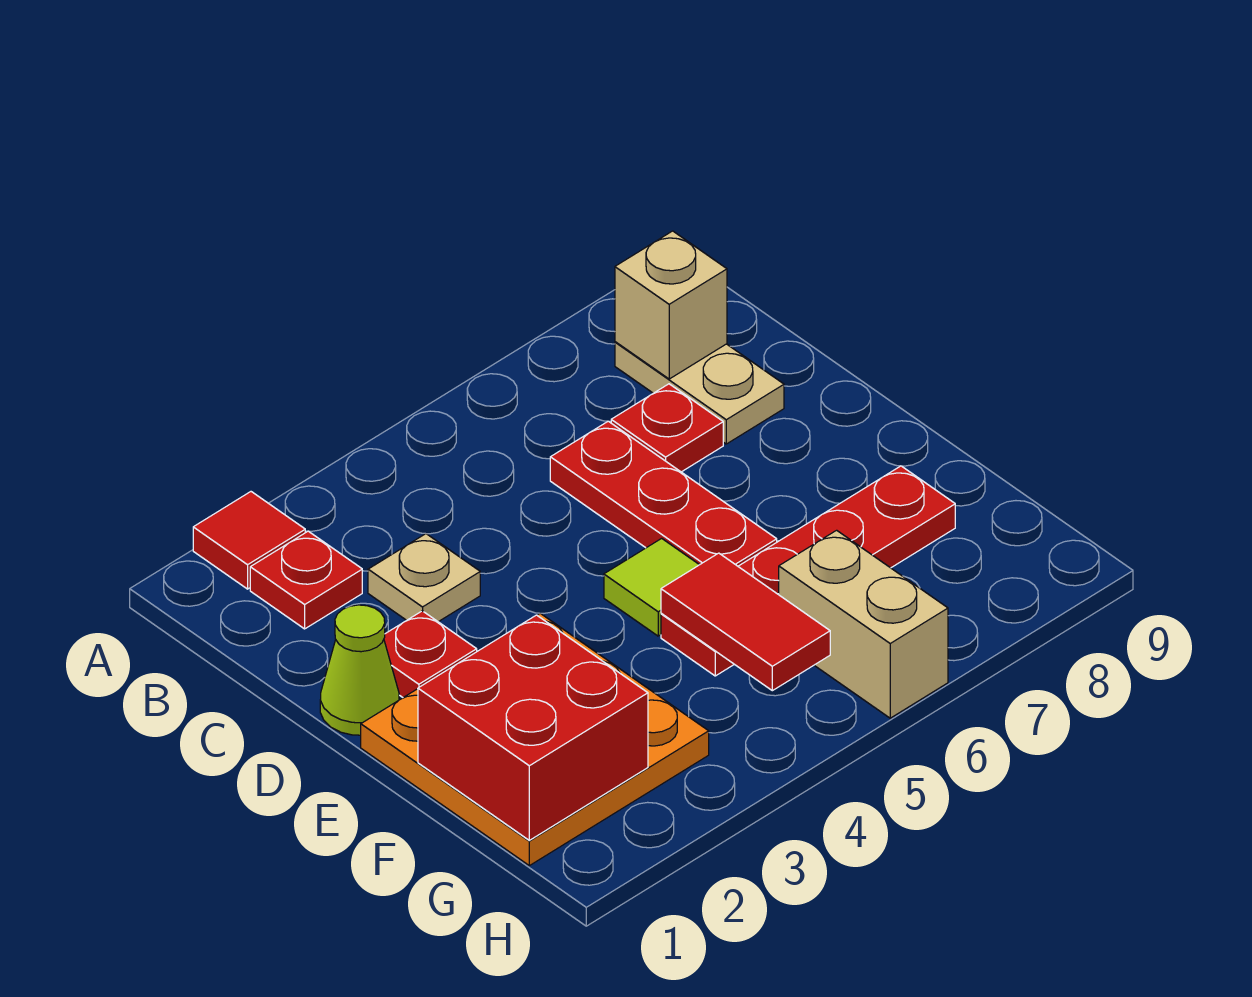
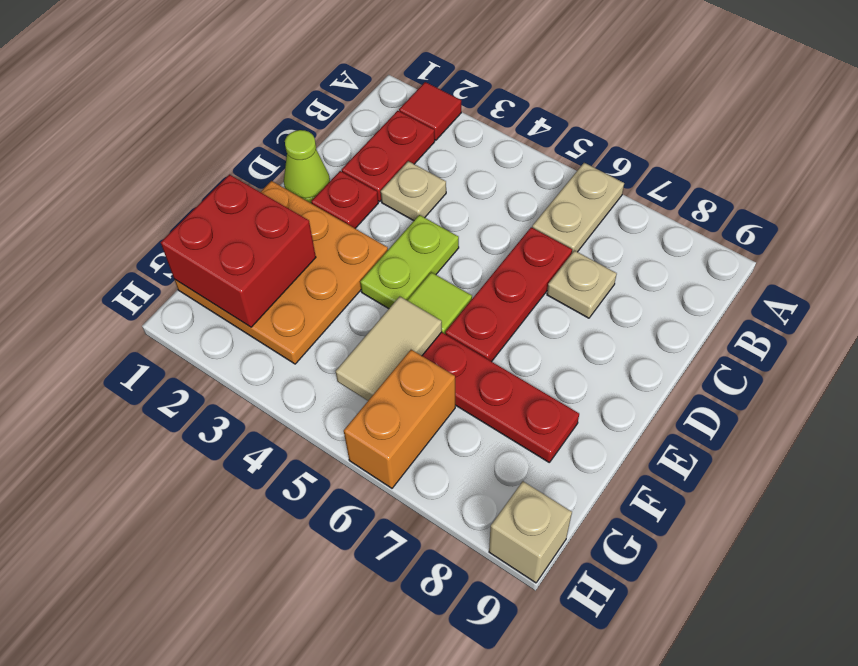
red 1x1 plate [250,531,362,629] -> red 1x2 plate [342,111,435,201]
tan 1x2 plate [615,342,784,444] -> tan 1x2 plate moved to [532,163,624,253]
tan 1x1 brick [615,231,727,379] -> tan 1x1 brick moved to [489,481,572,583]
red 1x1 plate [611,384,723,472] -> tan 1x1 plate [547,251,617,318]
none -> lime 1x2 plate [360,215,459,309]
red 1x2 tile [661,553,830,691] -> tan 1x2 tile [335,297,442,401]
tan 1x2 brick [779,530,948,718] -> orange 1x2 brick [344,350,455,488]

